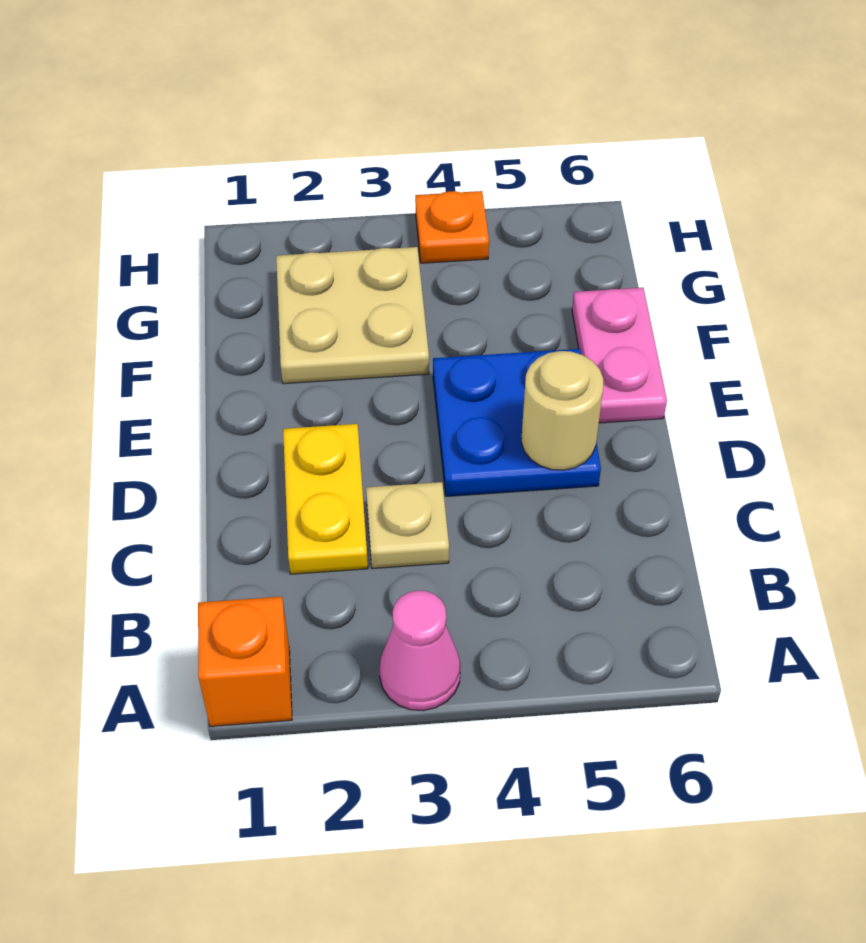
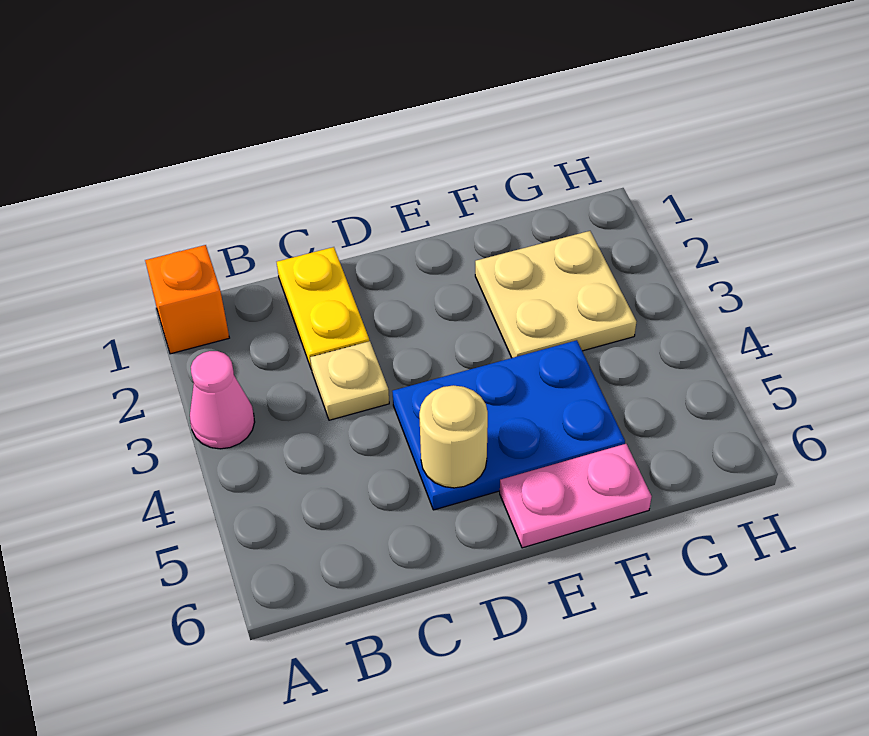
yellow 1x2 plate [283,424,368,574] -> yellow 1x2 plate turned to [277,247,369,370]
blue 2x2 plate [433,349,601,496] -> blue 2x3 plate [392,340,625,510]
orange 1x1 plate [415,191,489,263] -> none

